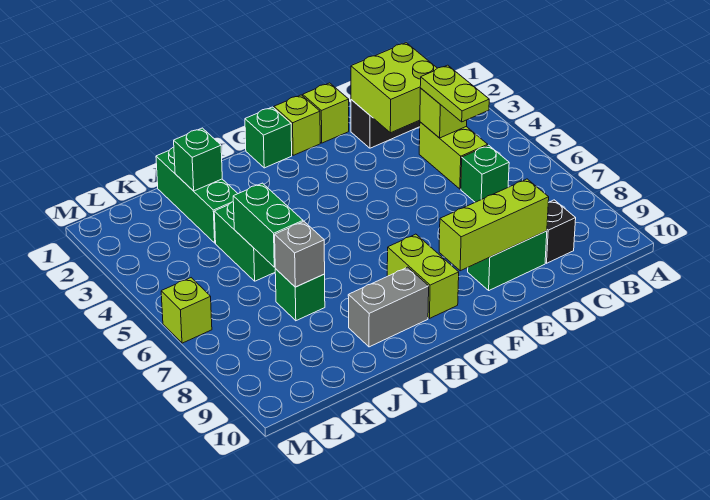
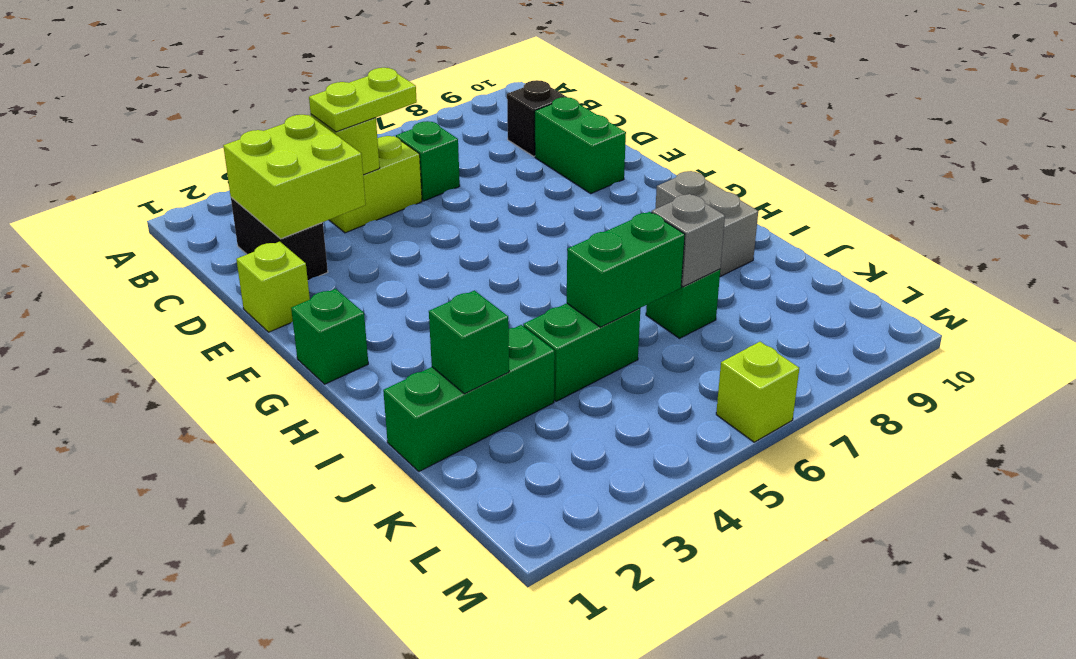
lime 1x3 brick [439,179,549,271] -> none
lime 1x1 brick [274,95,320,155] -> none
lime 1x2 brick [387,234,459,318] -> none

